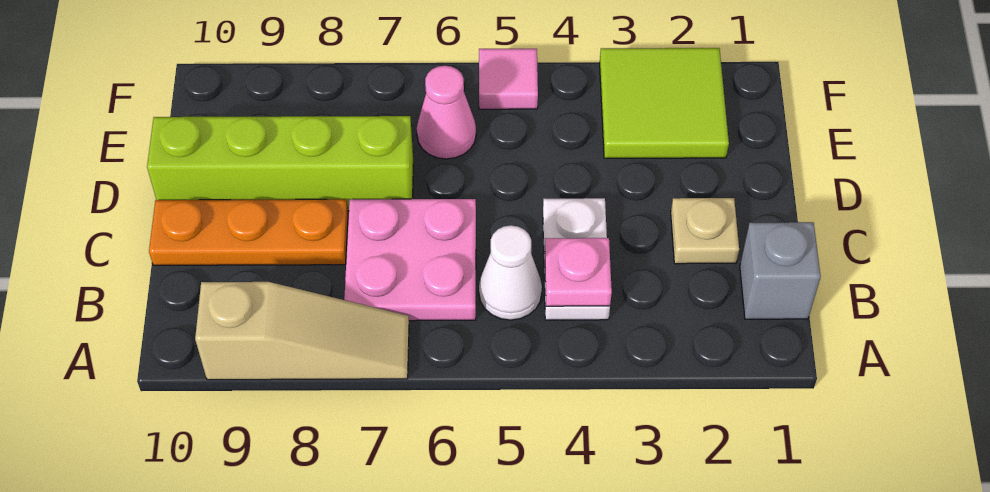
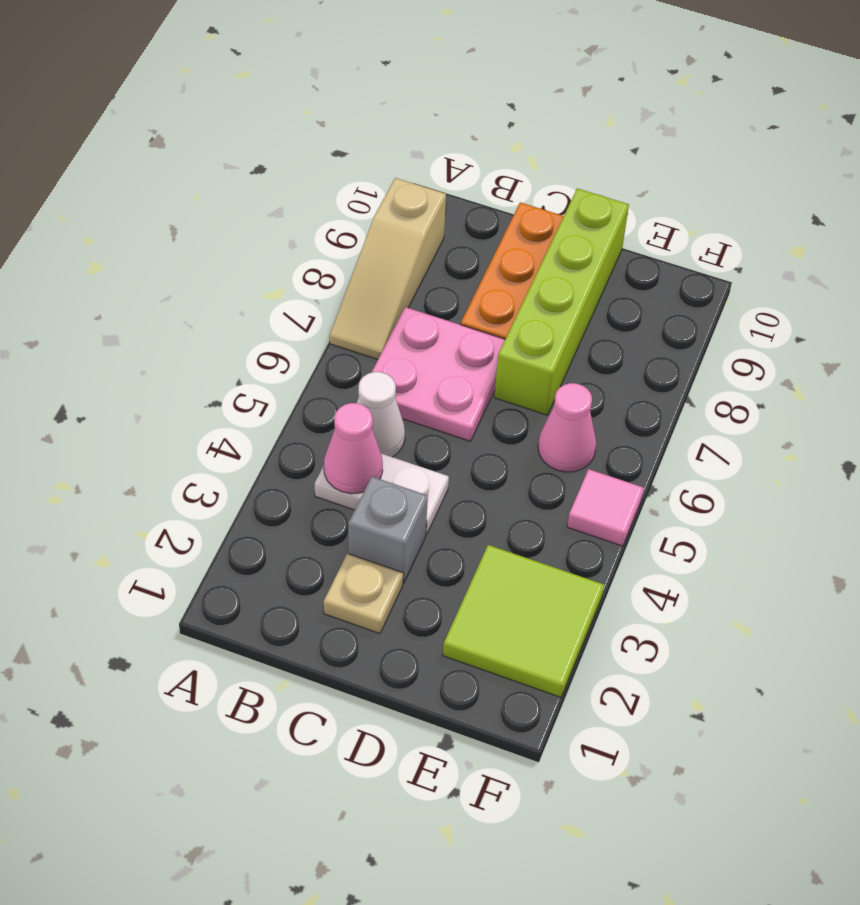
grey 1x1 brick [740,222,821,319] -> grey 1x1 brick moved to [348,477,428,583]
pink 1x1 plate [545,238,612,306] -> pink 1x1 cone [324,403,383,494]

